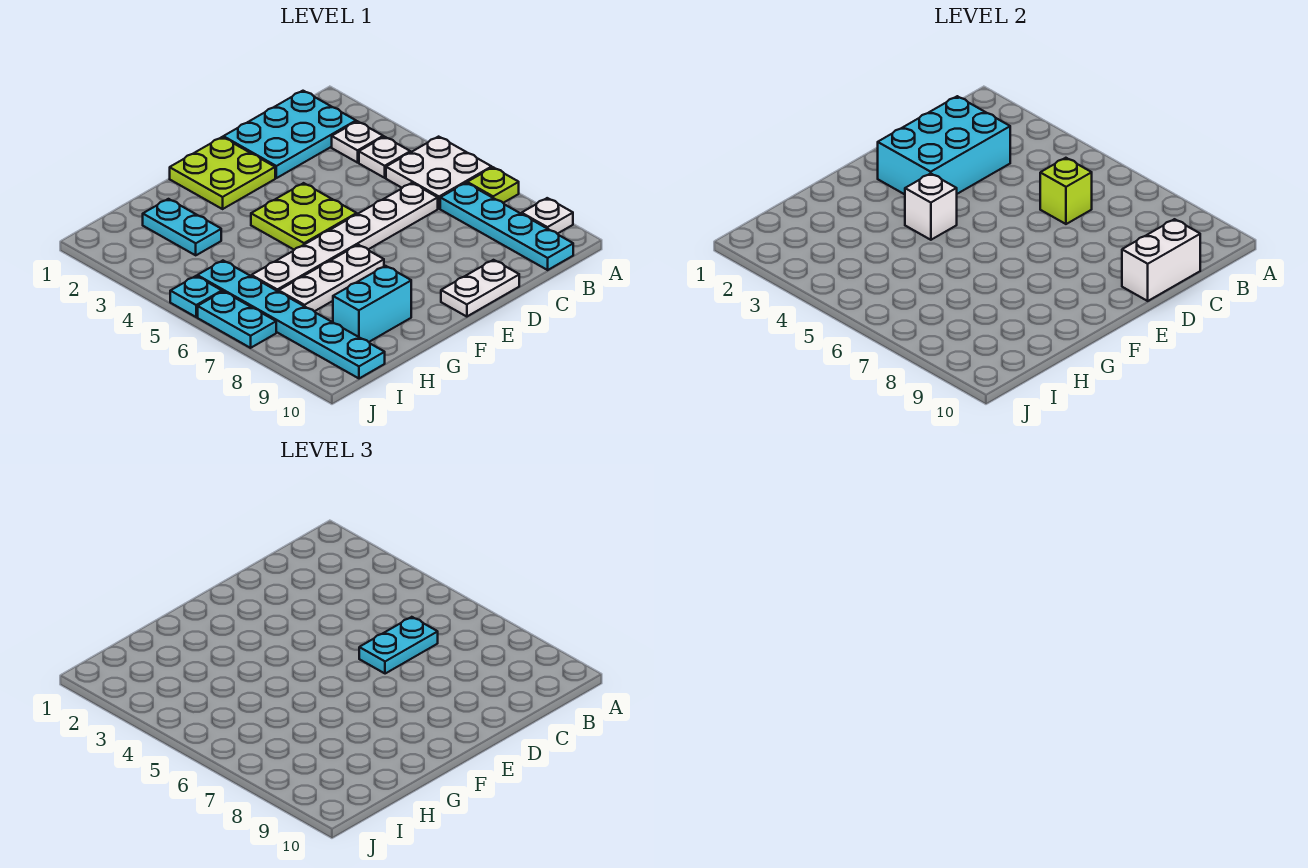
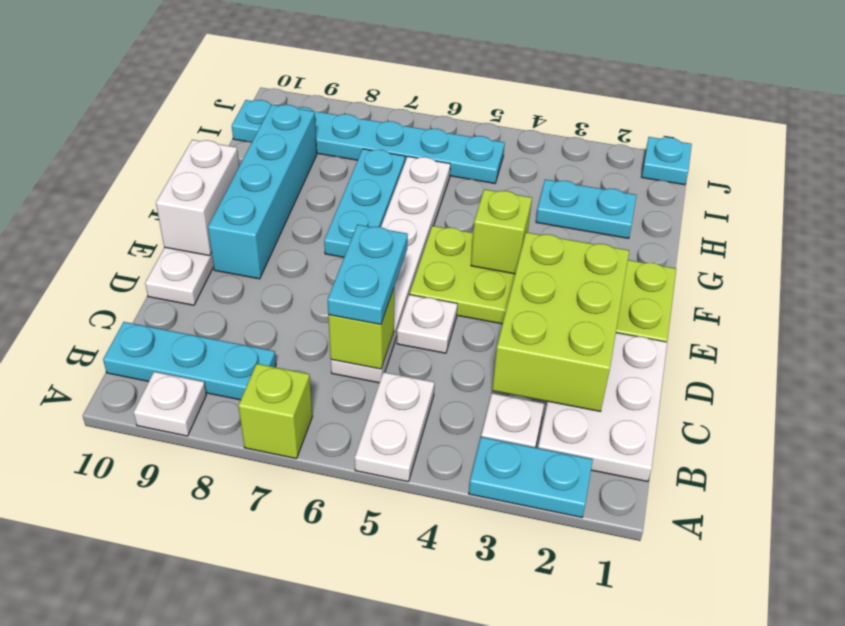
white 2x2 plate [386,137,492,209] -> white 1x2 plate [355,372,434,482]
lime 1x1 plate [467,167,519,203] -> lime 1x1 brick [238,364,312,459]
cyan 2x3 plate [223,91,356,178] -> white 2x3 plate [538,333,667,482]
white 1x1 plate [359,137,410,178] -> white 1x1 plate moved to [397,295,457,353]
cyan 1x4 plate [440,183,573,270] -> cyan 1x3 plate [103,322,276,400]
cyan 2x3 brick [878,96,1010,194] -> lime 2x3 brick [492,232,629,412]
white 1x2 brick [1122,219,1200,301] -> white 1x2 brick moved to [156,140,239,256]
white 1x1 brick [905,173,957,240] -> lime 1x1 brick [471,189,532,274]
white 1x3 plate [279,245,384,311] -> cyan 1x3 plate [324,149,405,257]
cyan 1x2 brick [333,266,411,342] -> cyan 1x4 brick [208,105,317,279]
cyan 1x1 plate [170,276,222,317] -> cyan 1x1 plate moved to [641,137,692,185]
cyan 1x2 plate [198,291,276,348] -> cyan 1x2 plate moved to [469,437,593,517]

